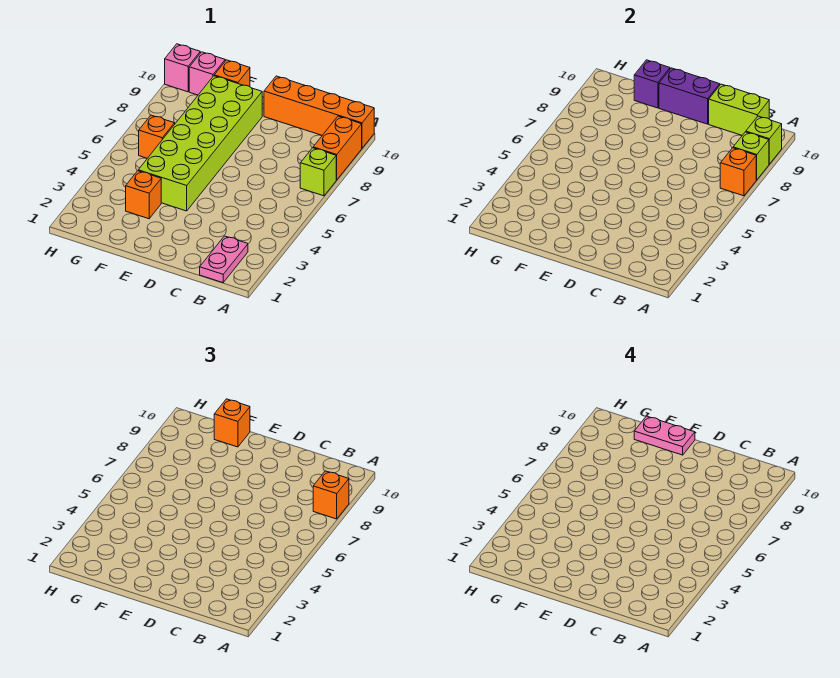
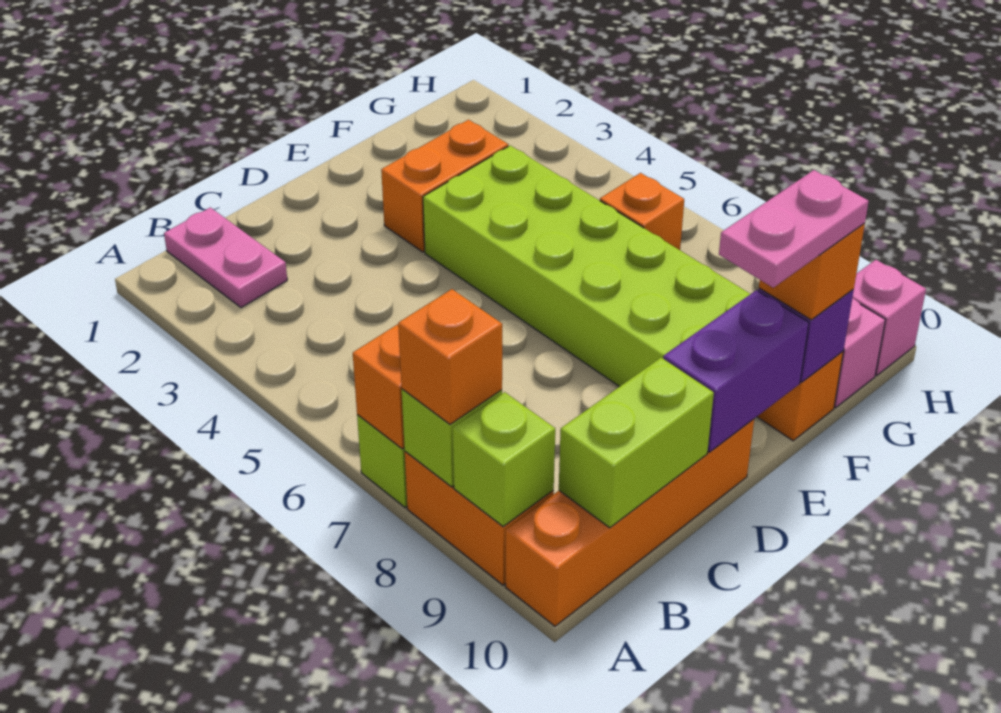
orange 1x1 brick [126,171,161,219] -> orange 1x2 brick [381,120,508,252]

